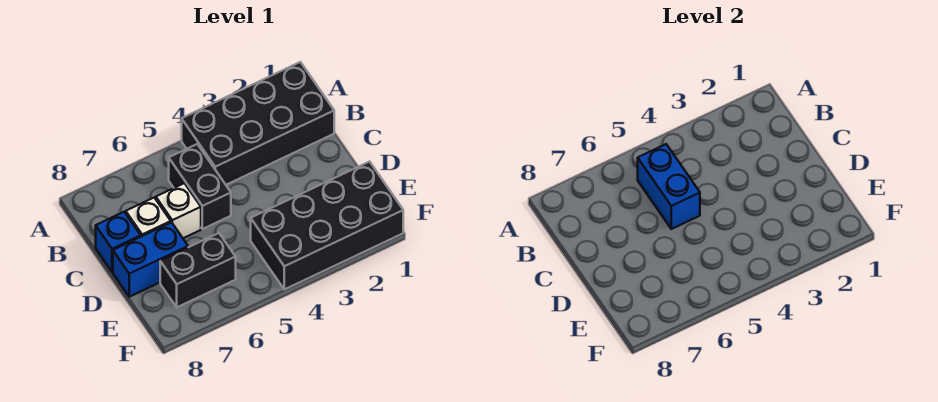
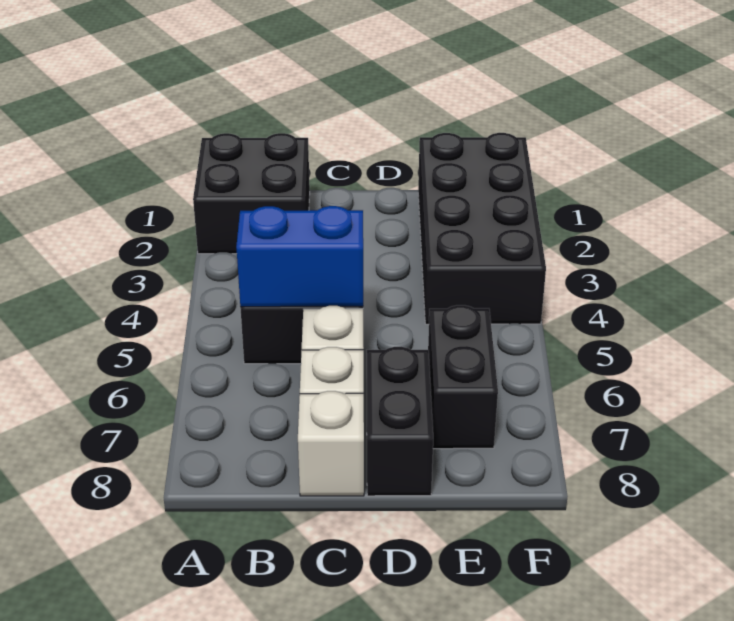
black 2x4 brick [182,62,334,185] -> black 2x2 brick [193,133,310,254]
blue 1x1 brick [96,212,141,272] -> white 1x1 brick [298,391,364,496]
blue 1x2 brick [113,222,188,297] -> black 1x2 brick [367,347,433,496]

